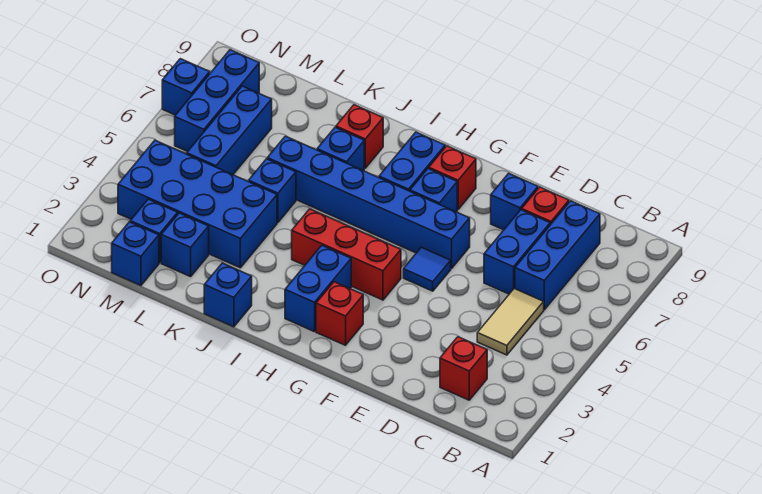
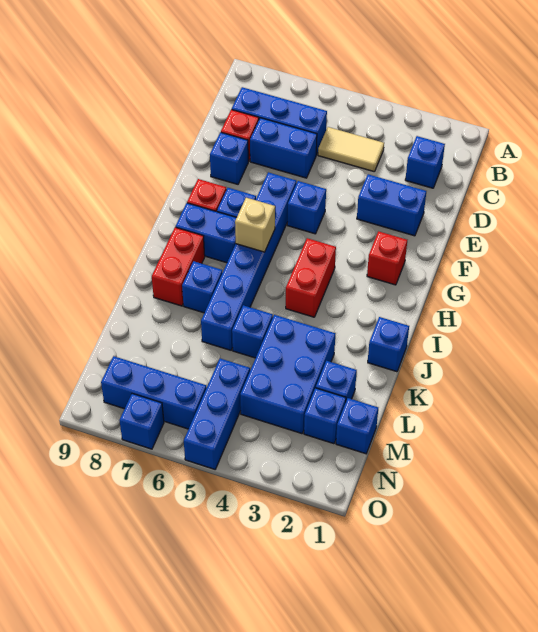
red 1x1 brick [440,337,487,400] -> blue 1x1 brick [405,136,445,188]
blue 1x1 tile [403,247,451,291] -> blue 1x1 brick [287,181,326,234]
red 1x3 brick [292,209,401,300] -> red 1x2 brick [286,238,336,317]
blue 1x2 brick [285,246,351,332] -> blue 1x2 brick moved to [357,174,426,236]
none -> tan 1x1 brick [235,198,275,252]
red 1x1 brick [336,105,383,168] -> red 1x2 brick [152,227,205,306]
blue 2x4 brick [118,140,277,268] -> blue 2x3 brick [240,315,335,434]
blue 1x3 brick [187,86,272,175] -> blue 1x3 brick turned to [184,359,250,469]

